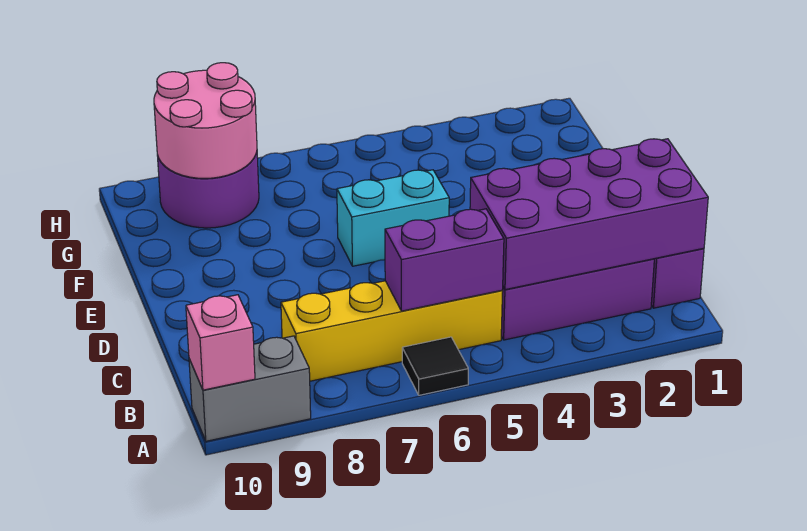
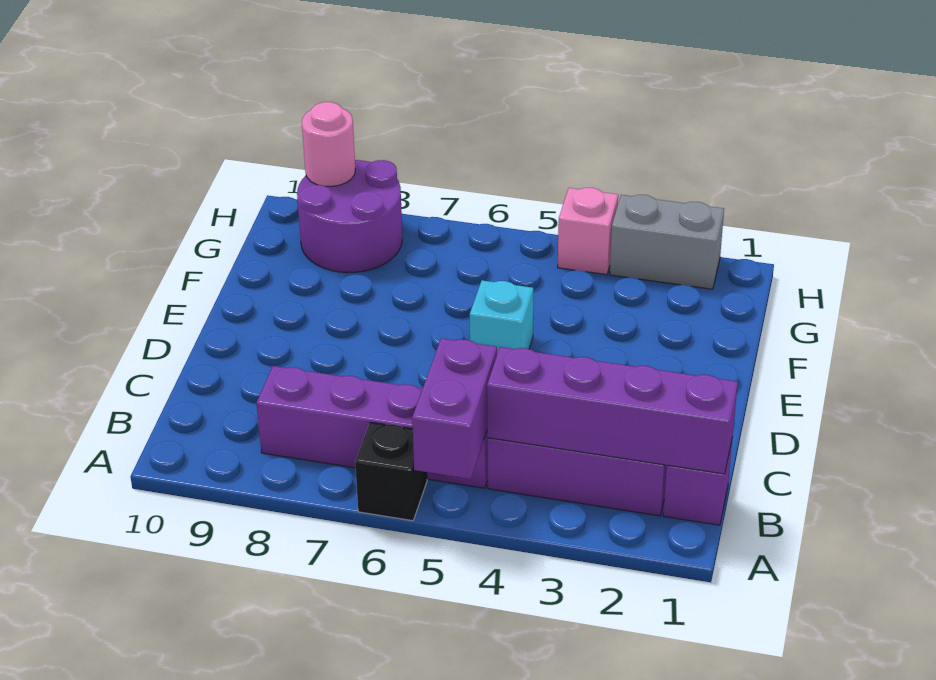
black 1x1 tile [402,337,468,395] -> black 1x1 brick [355,422,427,521]
grey 1x2 brick [189,336,311,441] -> grey 1x2 brick moved to [610,195,724,289]
pink 1x1 brick [186,295,255,390] -> pink 1x1 brick moved to [558,188,618,275]
purple 2x4 brick [470,139,708,290] -> purple 1x4 brick [487,347,738,474]
yellow 1x4 brick [281,281,503,381] -> purple 1x4 brick [256,366,488,488]
purple 1x2 brick [385,209,504,311] -> purple 1x2 brick turned to [412,338,497,479]
cyan 1x2 brick [337,170,449,266] -> cyan 1x1 brick [470,280,533,354]
pink 2x2 round brick [154,63,257,178] -> pink 1x1 round brick [302,102,355,187]

